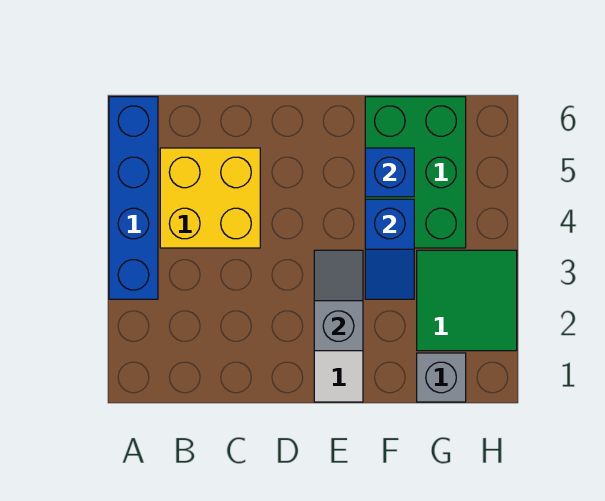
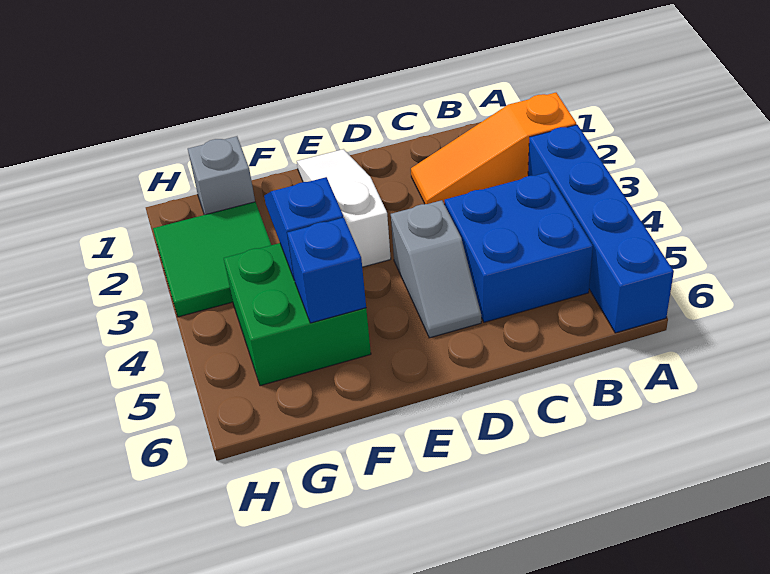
none -> orange 1x3 slope [411,93,576,204]
yellow 2x2 brick [160,148,260,248] -> blue 2x2 brick [445,172,593,322]
grey 1x2 slope [314,250,363,351] -> grey 1x2 slope moved to [391,200,481,338]
green 2x3 brick [365,97,466,248] -> green 2x2 brick [224,243,371,386]

